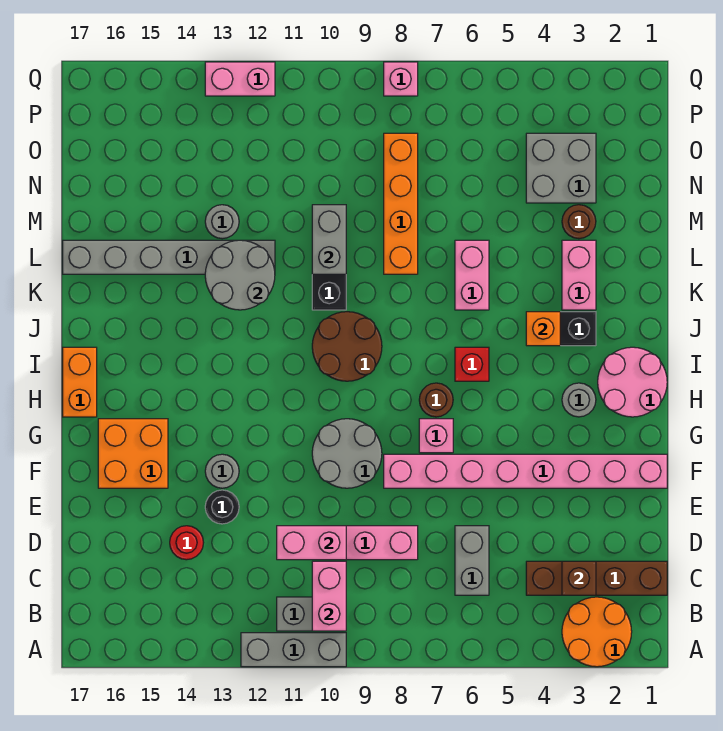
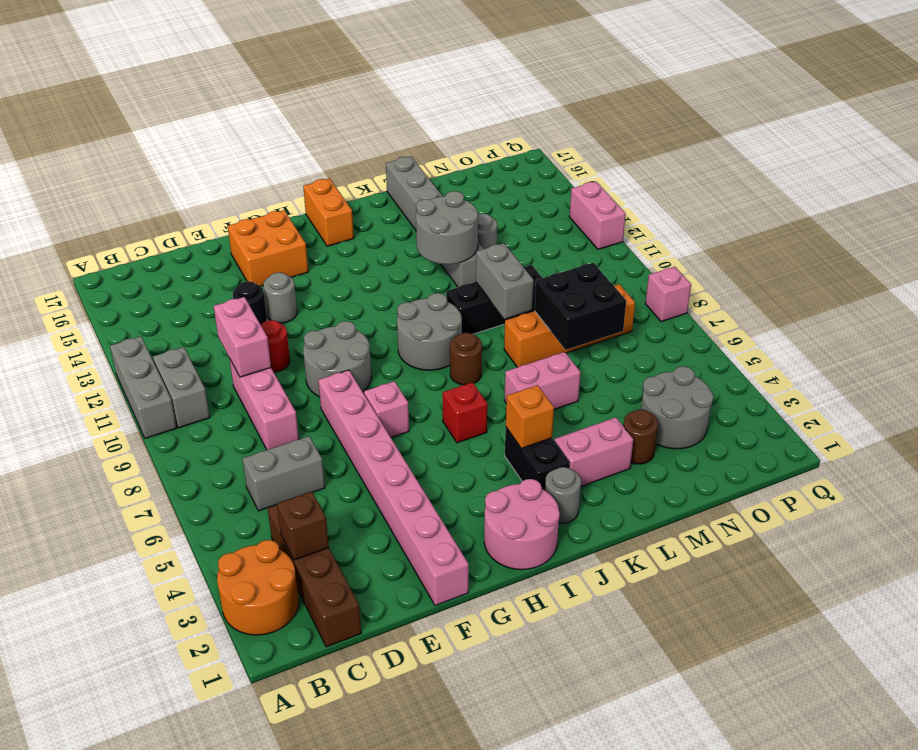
pink 1x2 brick [312,561,346,631] -> none
red 1x1 round brick [170,526,204,560] -> red 1x1 round brick moved to [261,320,290,372]
grey 1x1 round brick [562,383,596,417] -> grey 1x1 round brick moved to [545,467,581,523]
brown 1x1 round brick [419,383,453,417] -> brown 1x1 round brick moved to [450,333,482,385]
orange 1x2 brick [63,347,97,417] -> orange 1x2 brick turned to [303,178,354,246]
brown 2x2 round brick [312,312,382,381] -> grey 2x2 round brick [397,293,462,370]
grey 1x2 brick [312,205,346,274] -> grey 1x2 brick turned to [476,243,534,319]
none -> black 2x2 brick [535,263,626,350]
grey 2x2 brick [526,133,596,203] -> grey 2x2 round brick [641,366,714,449]

